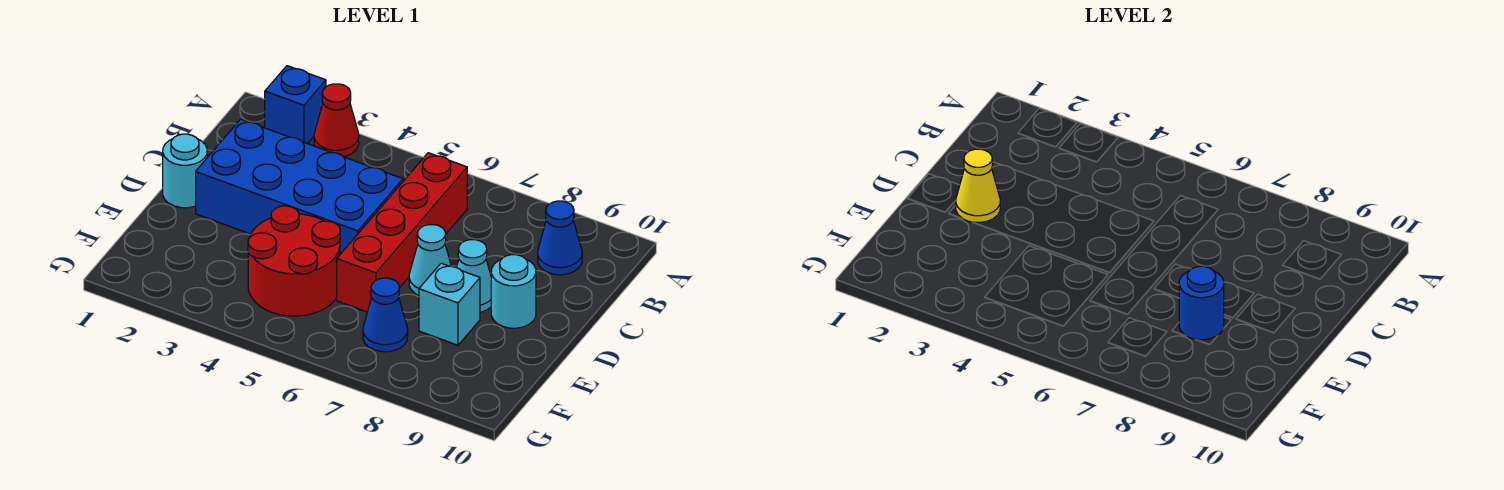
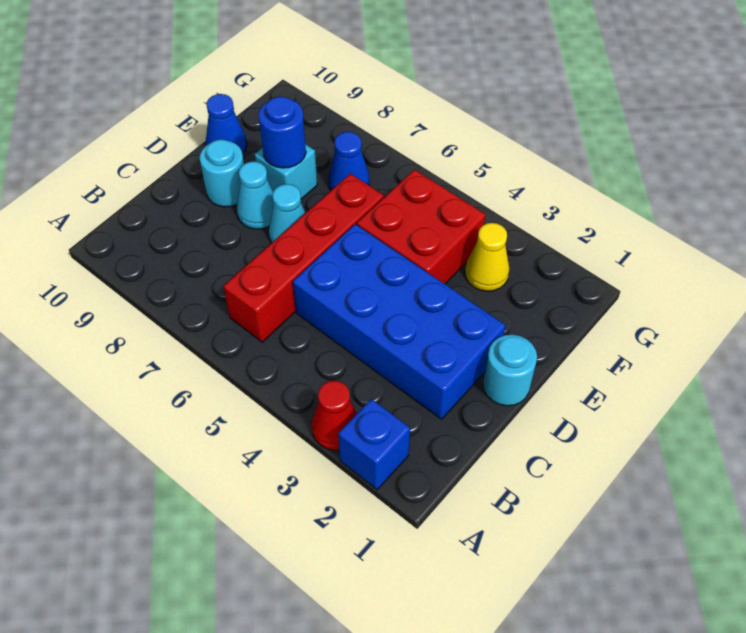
blue 1x1 cone [538,201,582,275] -> blue 1x1 cone moved to [206,94,247,154]
yellow 1x1 cone [956,149,1000,222] -> yellow 1x1 cone moved to [465,223,510,291]
red 2x2 round brick [248,206,340,316] -> red 2x2 brick [357,170,485,284]

